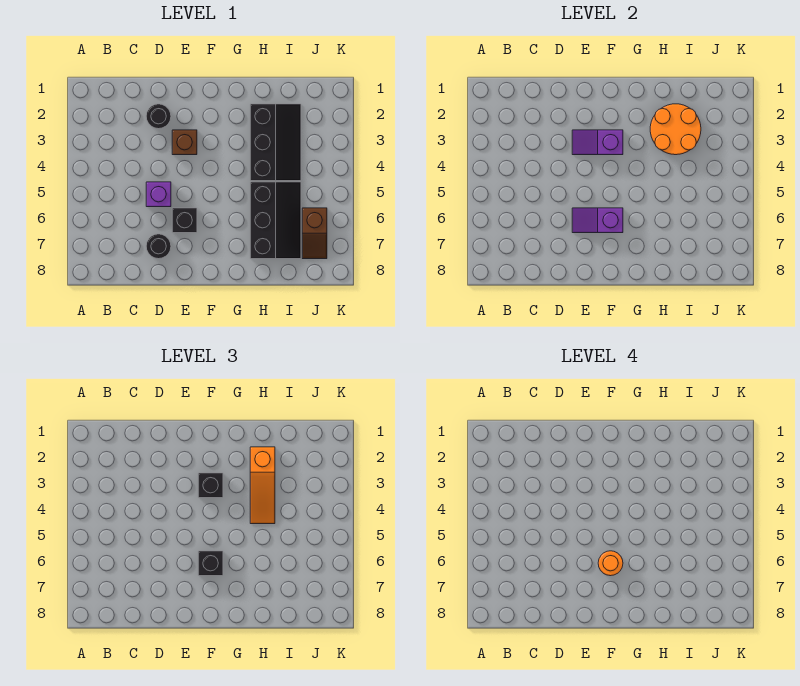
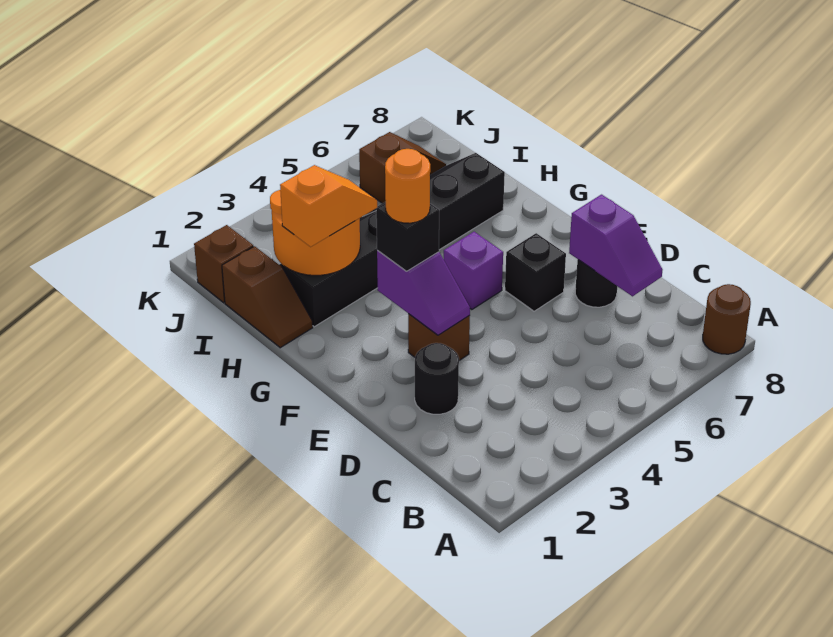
none -> brown 1x1 round brick [703,284,751,354]
purple 1x1 brick [146,182,171,207] -> purple 1x1 brick moved to [444,232,503,310]
purple 1x2 slope [572,208,623,233] -> purple 1x2 slope moved to [569,195,662,296]
black 1x1 brick [198,551,223,576] -> none
orange 1x1 round brick [598,551,623,576] -> orange 1x1 round brick moved to [385,149,430,223]
none -> brown 1x2 slope [222,246,313,348]
orange 1x3 slope [250,447,275,524] -> orange 1x2 slope [280,165,377,247]
none -> brown 1x1 brick [194,225,253,303]

